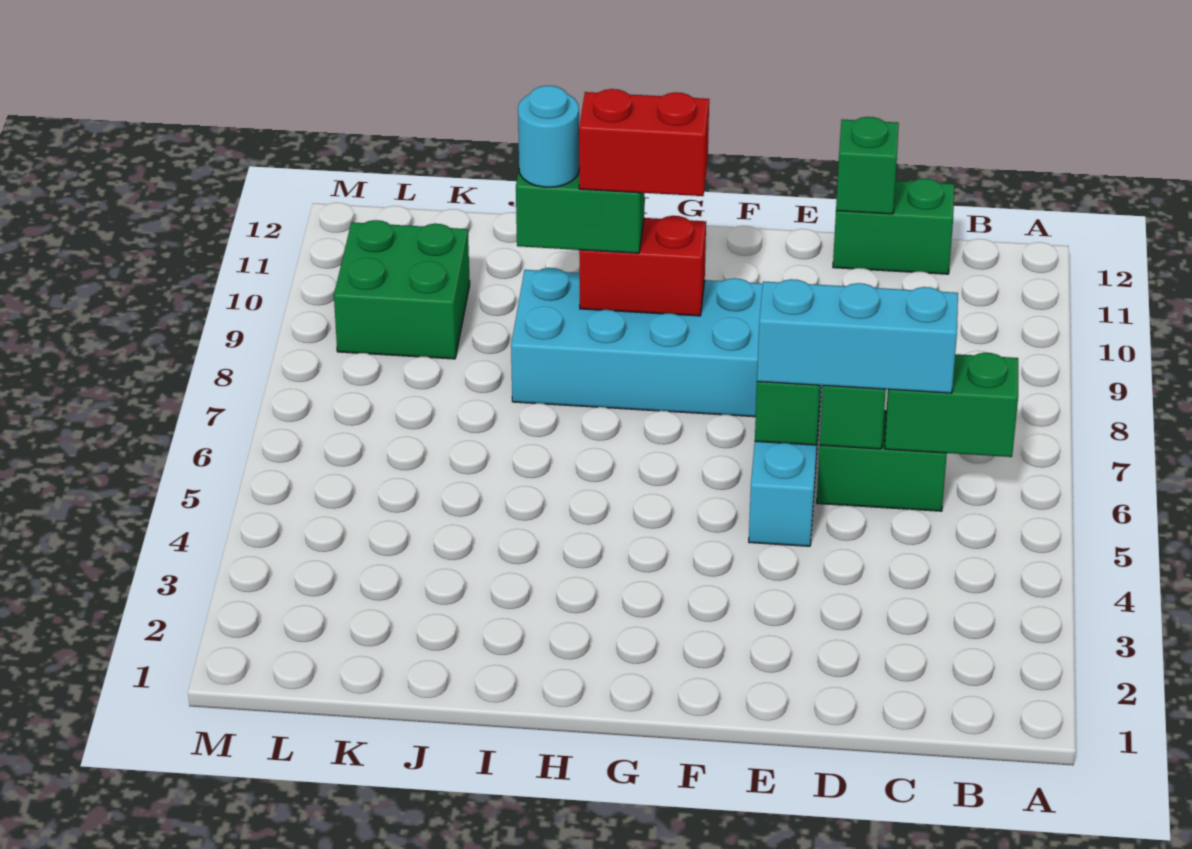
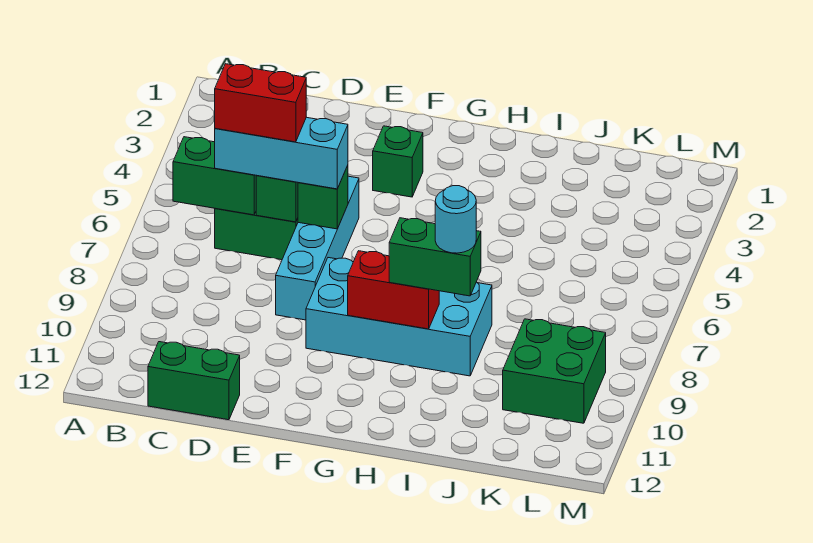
green 1x1 brick [836,117,899,214] -> green 1x1 brick moved to [373,126,423,197]
red 1x2 brick [579,89,709,196] -> red 1x2 brick moved to [215,64,306,142]

